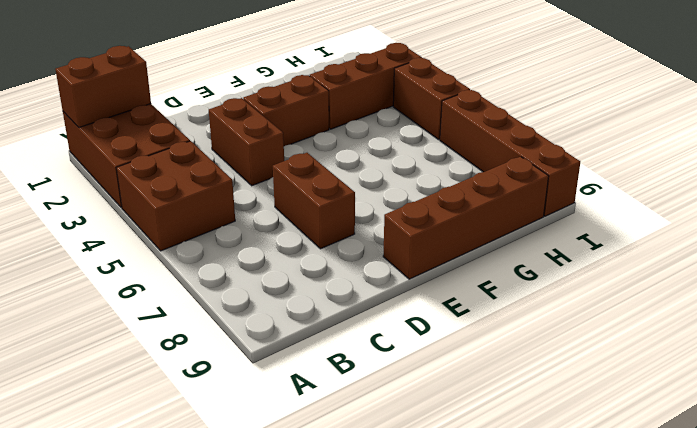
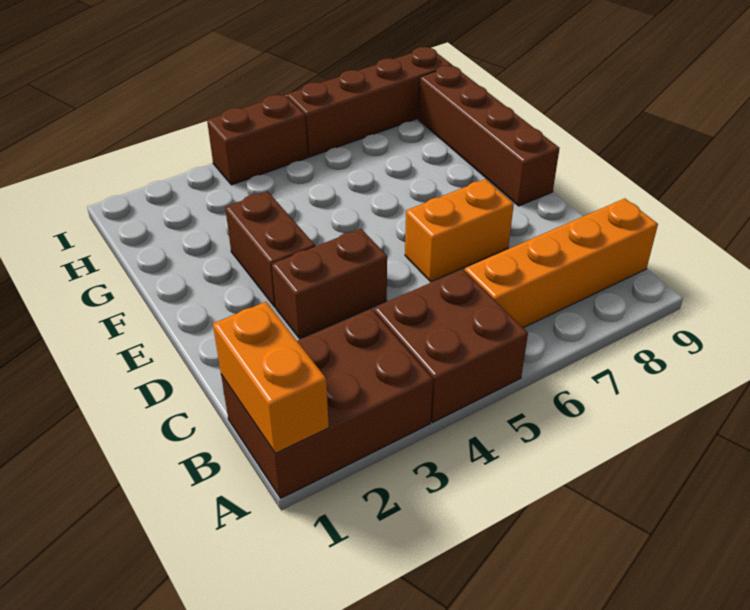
brown 1x2 brick [55,46,151,127] -> orange 1x2 brick [213,302,329,453]
none -> orange 1x4 brick [465,199,658,328]
brown 1x2 brick [273,153,355,249] -> orange 1x2 brick [405,179,514,282]
brown 1x3 brick [310,43,422,129] -> none

